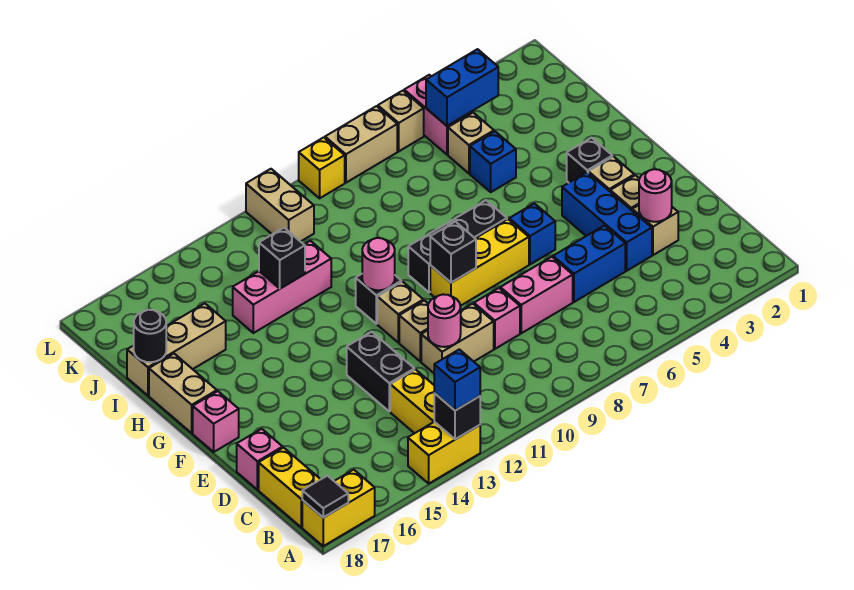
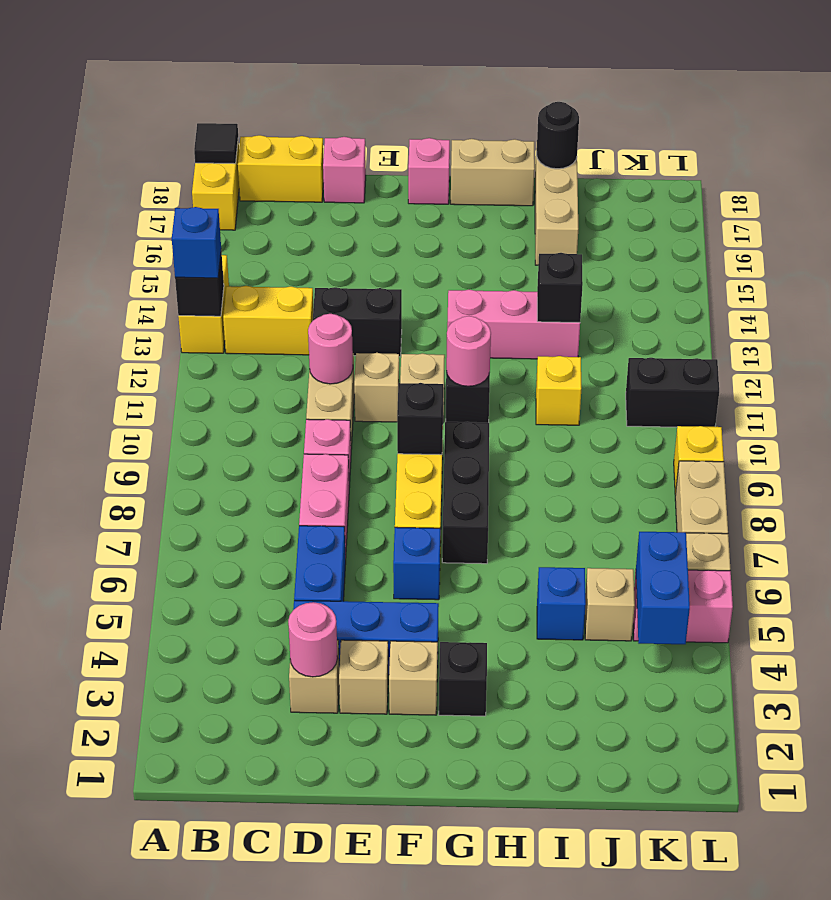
none -> yellow 1x1 brick [536,356,581,425]
pink 1x3 brick [233,241,331,333] -> pink 1x3 brick turned to [447,289,580,359]
tan 1x2 brick [246,169,314,242] -> black 1x2 brick [626,358,719,427]

